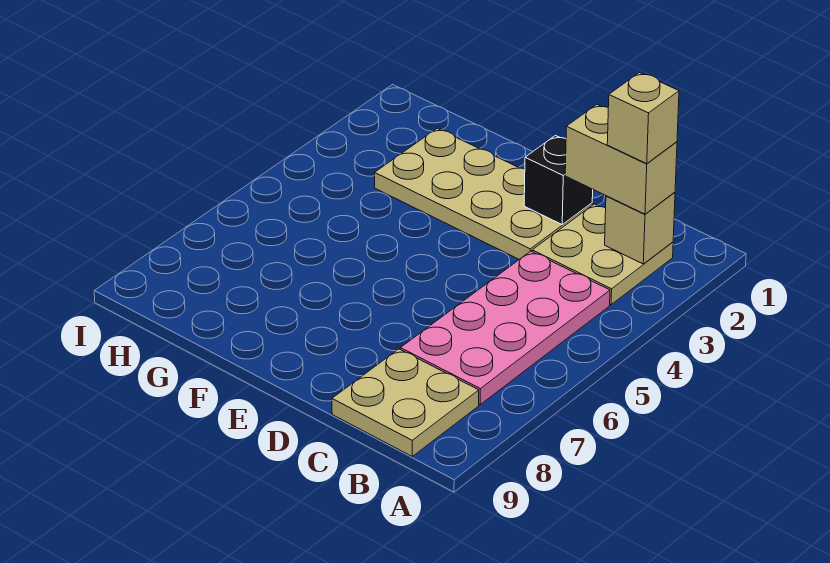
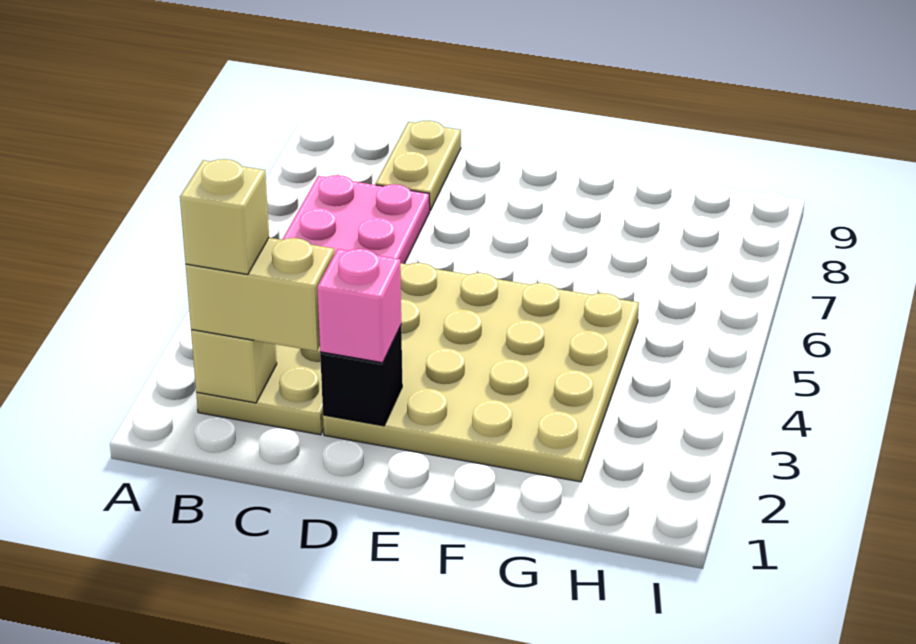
tan 2x2 plate [332,349,479,456] -> tan 1x2 plate [376,120,461,210]
tan 2x4 plate [375,128,592,259] -> tan 4x4 plate [323,263,639,482]
none -> pink 1x1 brick [317,249,401,363]

